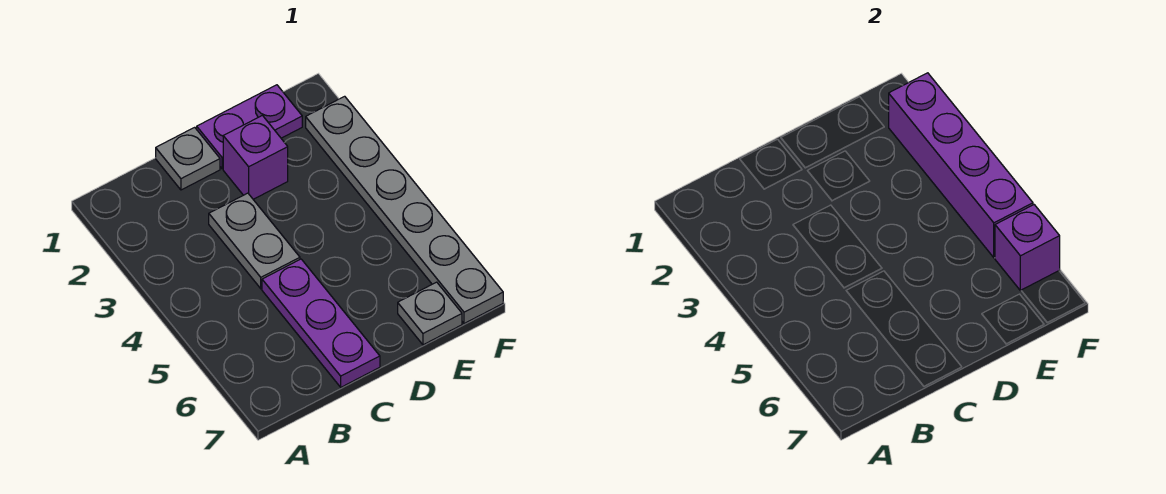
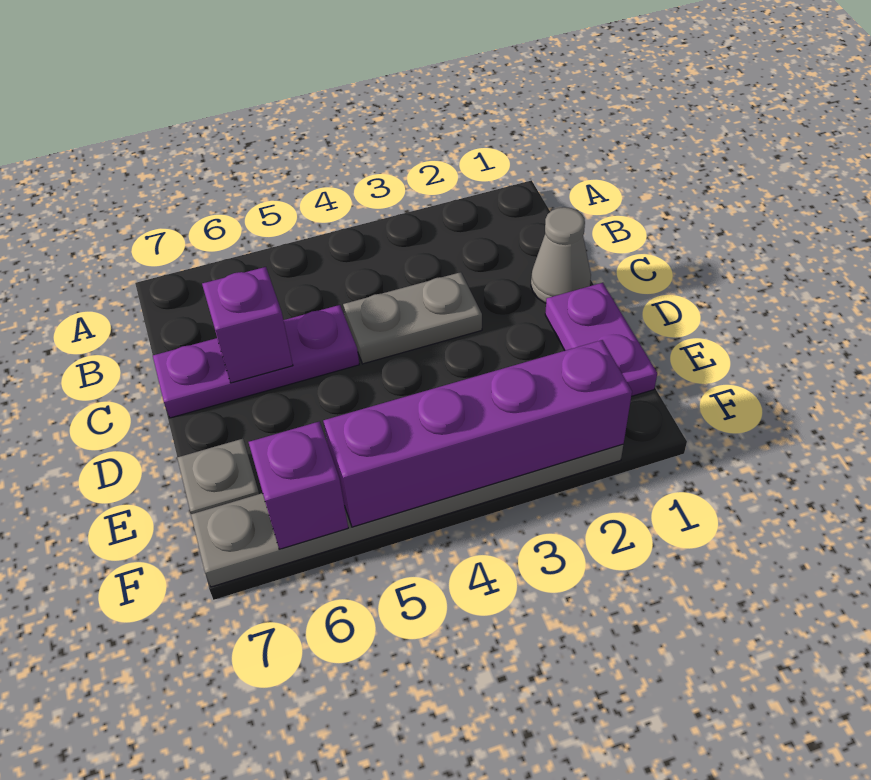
grey 1x1 plate [156,127,220,190] -> grey 1x1 cone [531,207,591,303]
purple 1x1 brick [223,115,288,199] -> purple 1x1 brick moved to [202,267,293,383]

